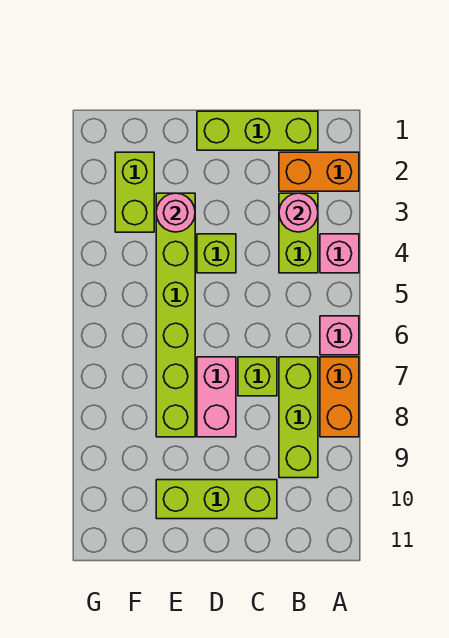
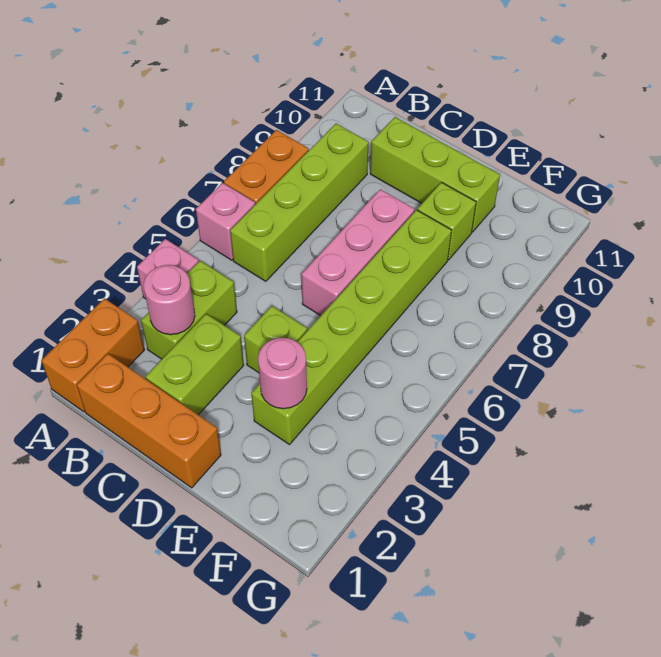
orange 1x2 brick [279,152,359,191] -> orange 1x2 brick turned to [41,299,144,412]
lime 1x3 brick [197,111,318,150] -> orange 1x3 brick [77,354,221,488]
lime 1x3 brick [279,357,318,478] -> lime 1x4 brick [230,124,369,281]
lime 1x1 brick [238,357,277,396] -> lime 1x1 brick moved to [418,182,476,260]
pink 1x2 brick [197,357,236,437] -> pink 1x3 brick [302,189,415,316]
lime 1x2 brick [115,152,154,232] -> lime 1x2 brick moved to [146,314,244,415]

